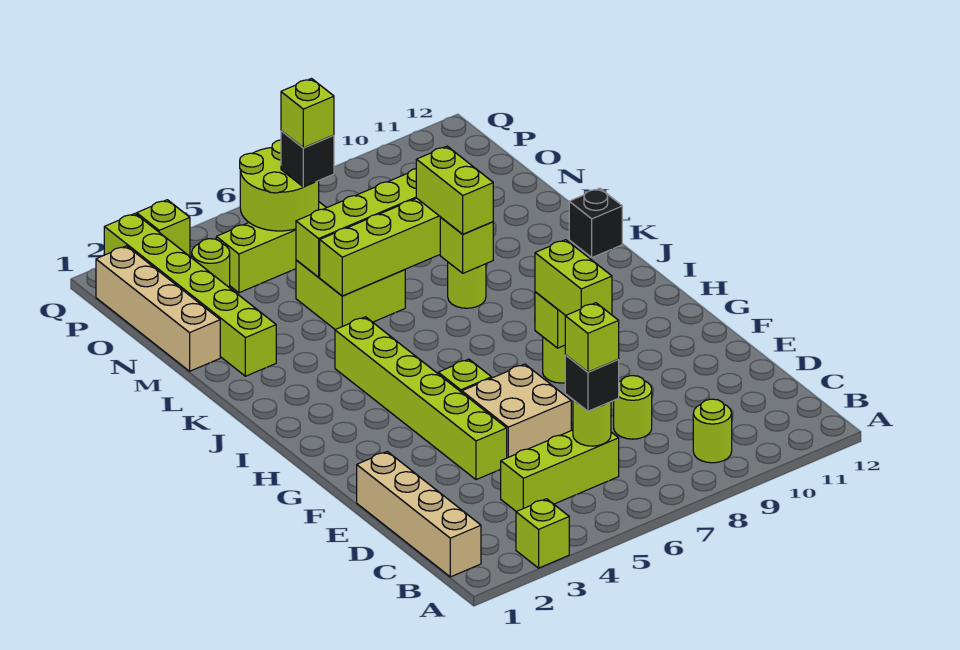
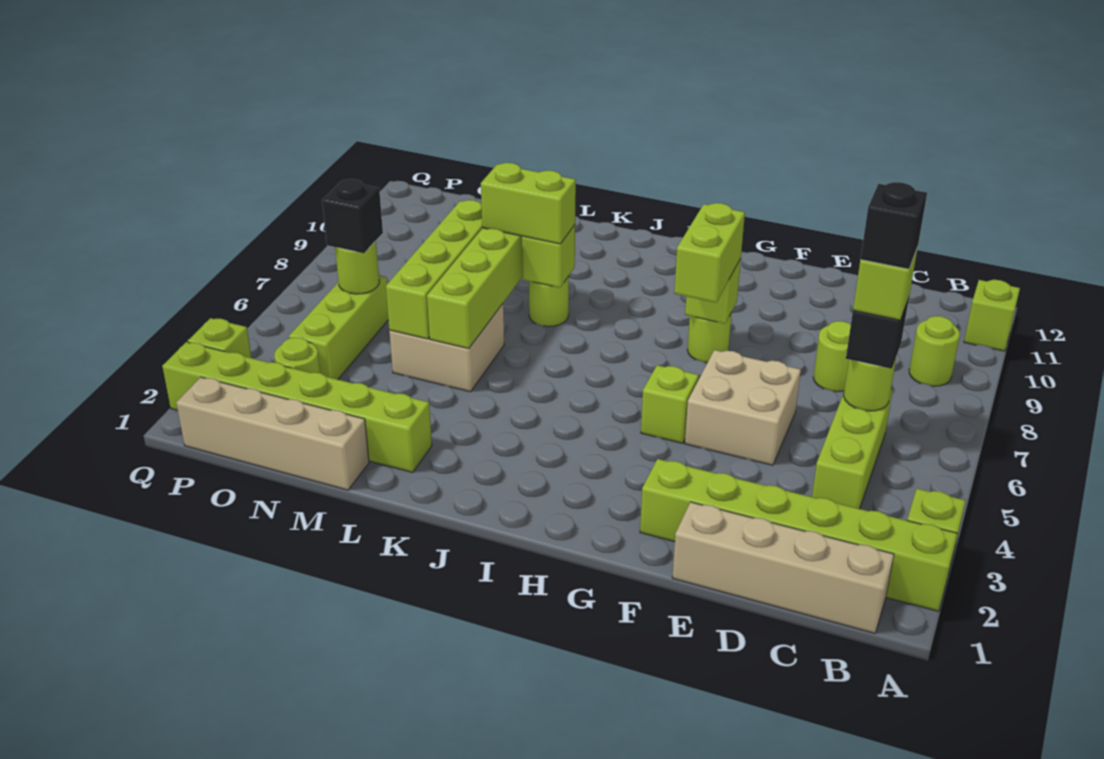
lime 1x6 brick [335,317,507,480] -> lime 1x6 brick moved to [640,459,957,611]
lime 1x2 brick [535,240,612,315] -> lime 1x2 brick turned to [674,203,745,303]
black 1x1 brick [569,188,622,257] -> black 1x1 brick moved to [860,182,927,269]
lime 2x2 brick [296,260,405,330] -> tan 2x2 brick [389,304,504,392]
lime 2x2 round brick [240,140,319,231] -> lime 1x1 round brick [335,241,379,294]
lime 1x1 brick [281,79,334,148] -> lime 1x1 brick moved to [964,280,1020,351]

